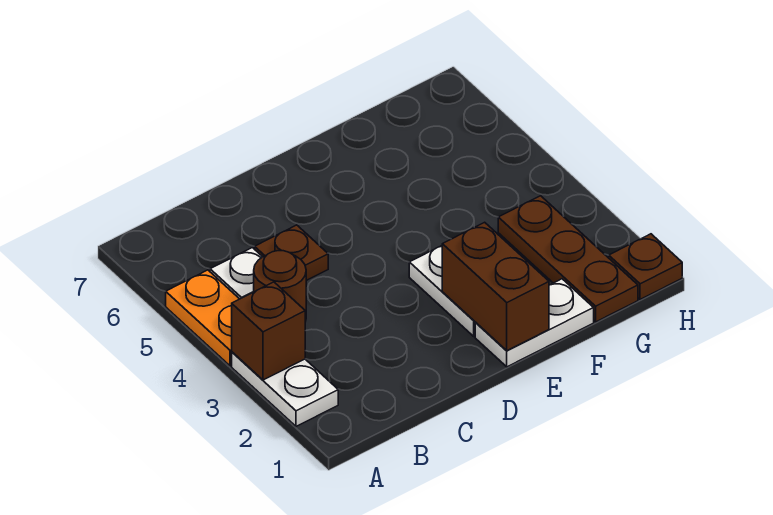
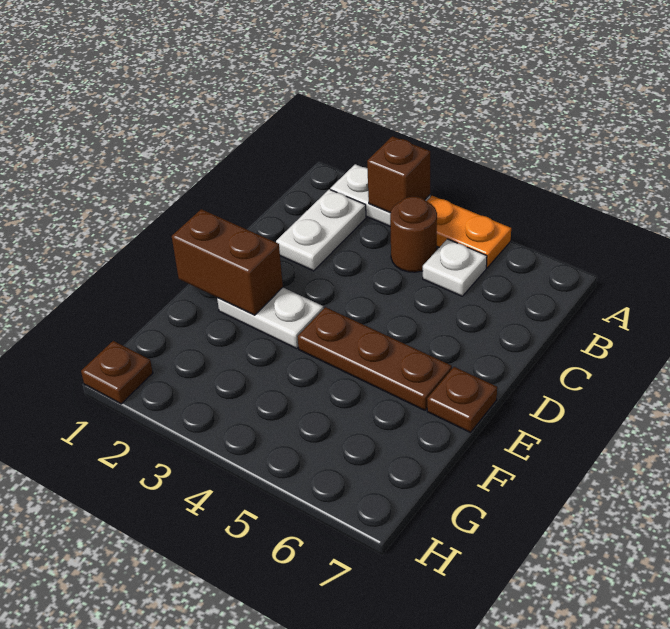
brown 1x1 plate [255,225,328,281] -> brown 1x1 plate moved to [427,367,497,433]
white 1x2 plate [475,279,594,367] -> white 1x2 plate moved to [276,189,366,271]
brown 1x3 plate [498,196,638,322] -> brown 1x3 plate moved to [298,307,452,410]

